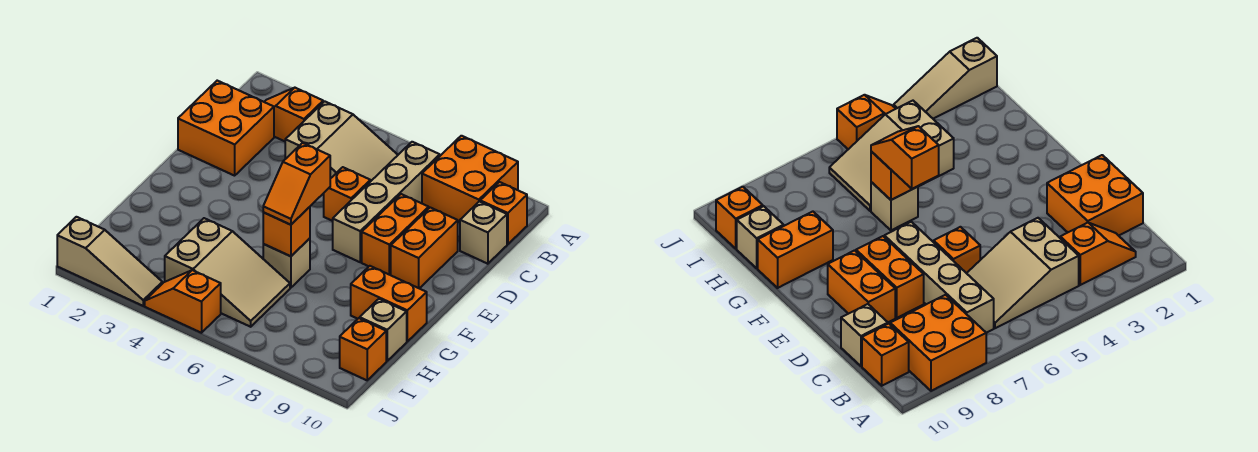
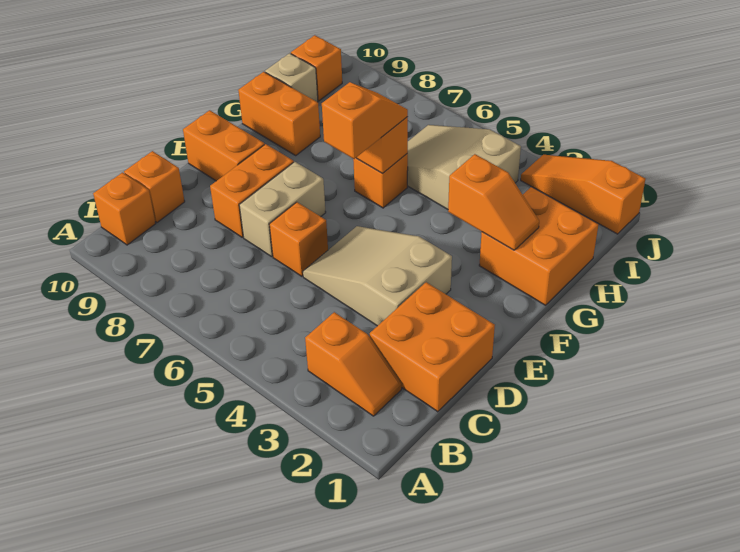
orange 2x2 brick [422,136,518,222] -> orange 2x2 brick moved to [479,187,598,305]
tan 2x3 slope [285,101,398,182] -> tan 2x3 slope moved to [303,226,452,326]
tan 1x4 brick [333,142,440,262] -> tan 1x2 brick [239,162,326,257]
tan 1x1 brick [460,201,507,264] -> orange 1x1 brick [124,151,185,222]
orange 1x2 brick [391,208,458,288] -> orange 1x2 brick turned to [183,110,264,181]
tan 1x1 brick [263,238,310,288] -> orange 1x1 brick [353,154,408,208]
tan 1x3 slope [57,217,162,306] -> orange 1x3 slope [521,155,645,234]
orange 1x2 slope [145,270,221,333] -> orange 1x2 slope moved to [448,154,539,250]

